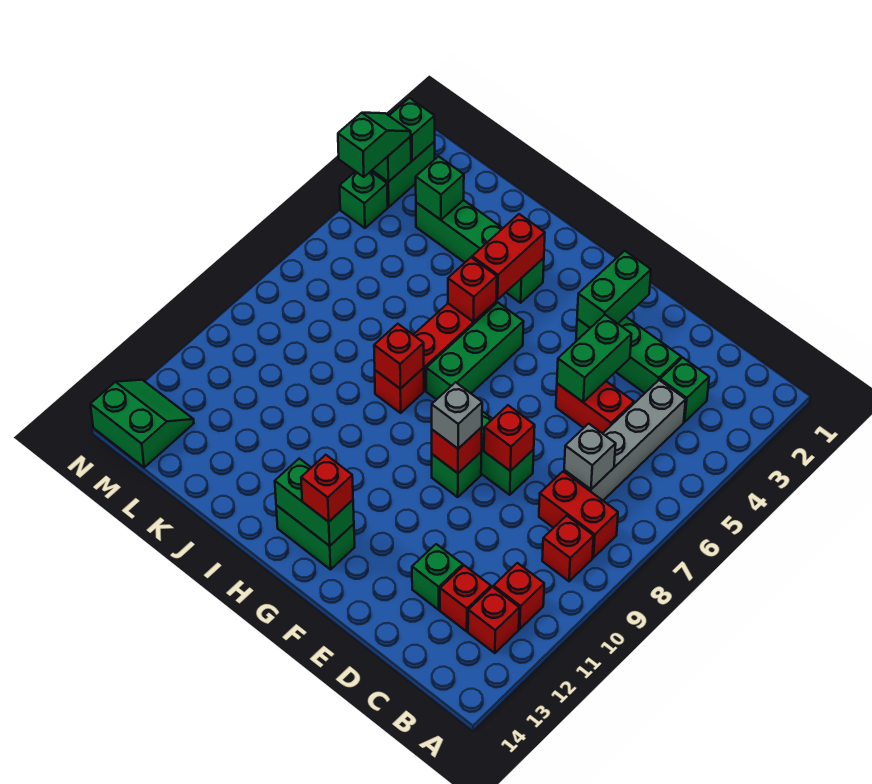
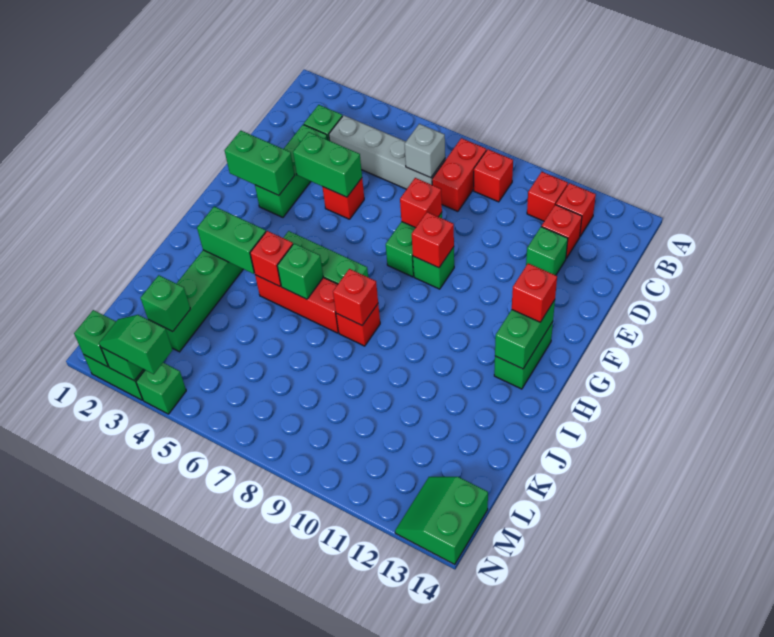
red 1x2 brick [556,381,634,434] -> red 1x1 brick [322,178,364,219]
grey 1x1 brick [432,382,482,449] -> none
red 1x2 brick [472,214,545,300] -> green 1x2 brick [197,206,266,274]
none -> green 1x1 brick [277,243,323,299]

